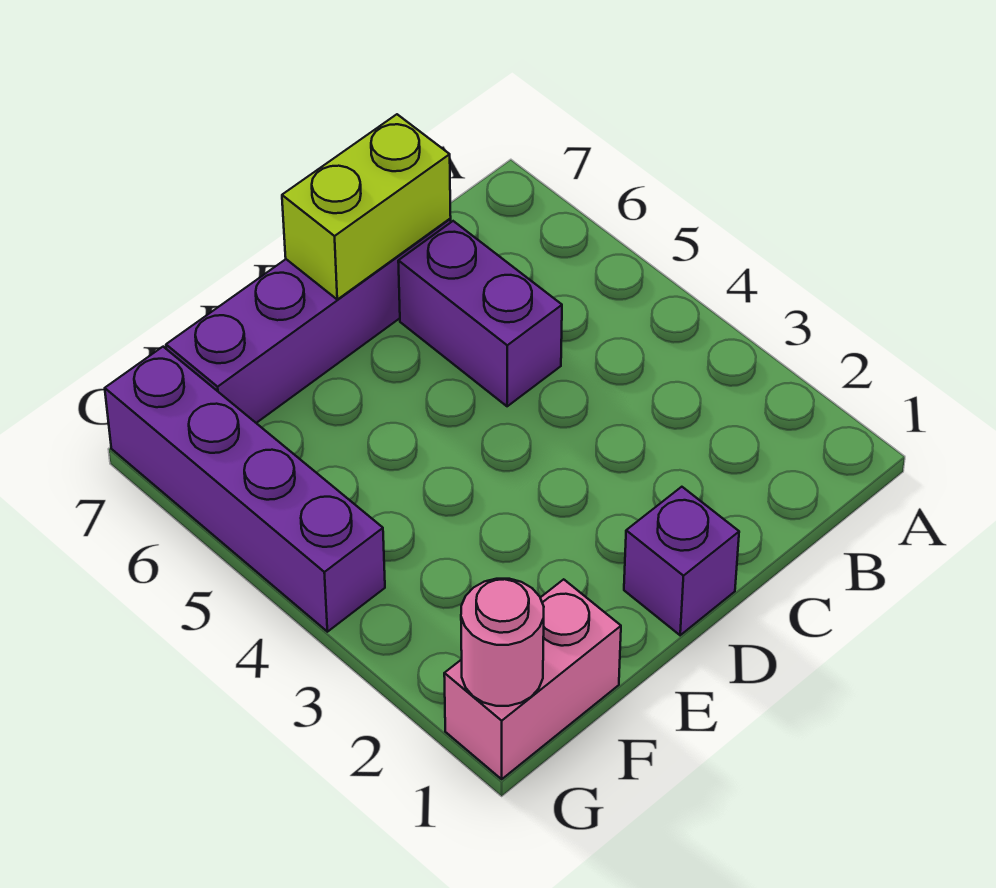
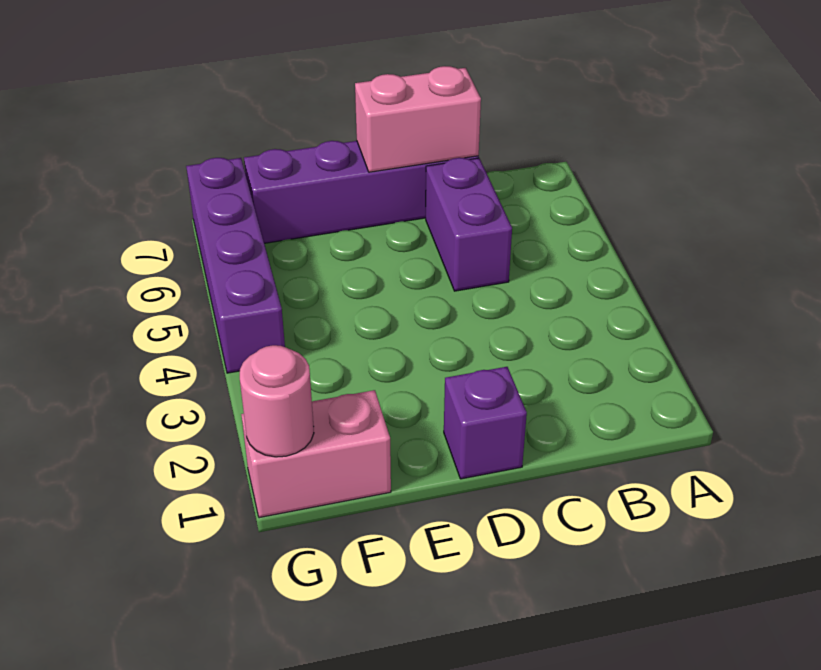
lime 1x2 brick [282,114,451,299] -> pink 1x2 brick [355,66,481,172]

